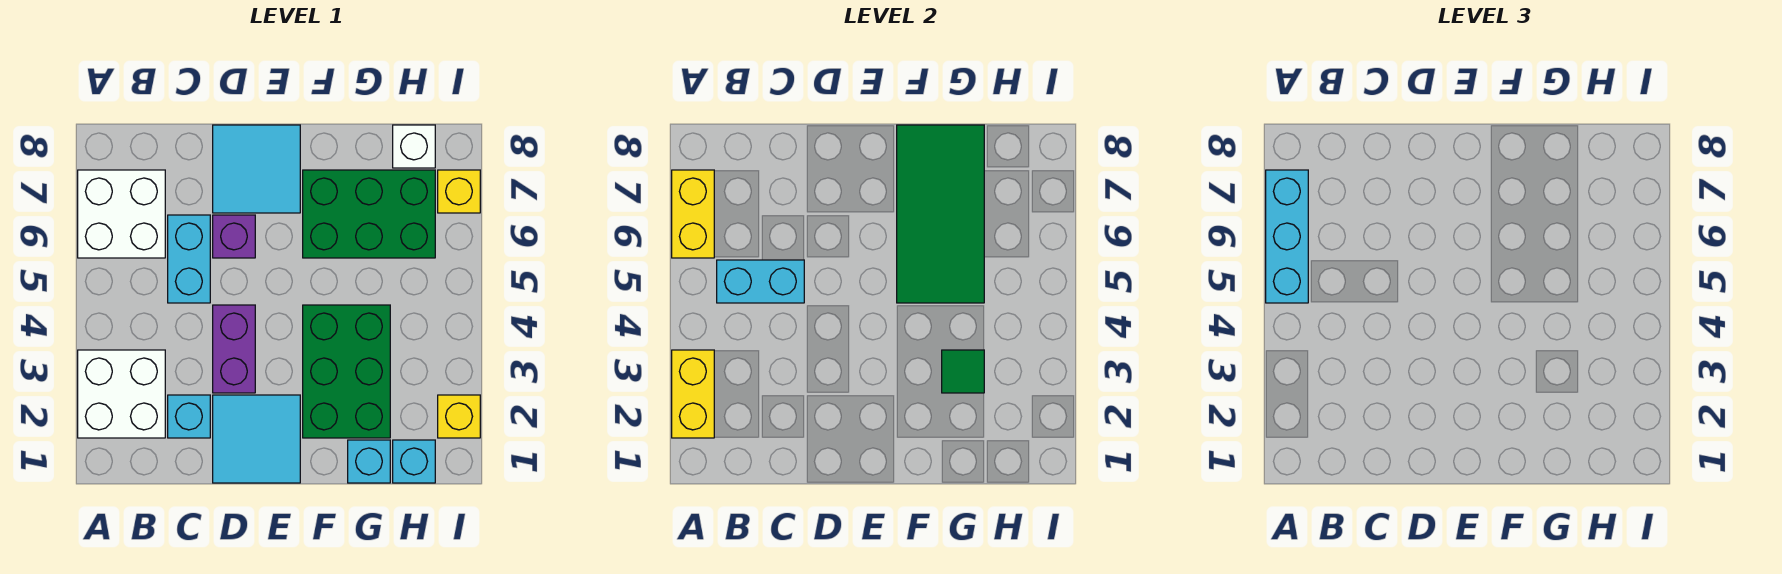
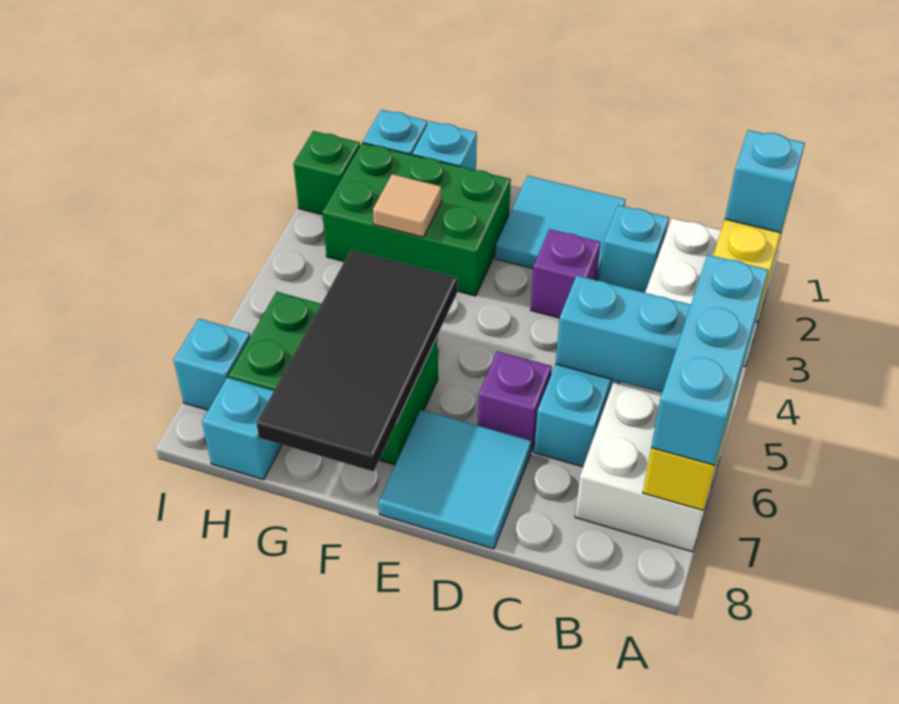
none -> cyan 1x1 brick [725,130,805,233]
purple 1x2 brick [213,305,255,393] -> purple 1x1 brick [531,229,601,318]
green 2x3 brick [303,305,390,438] -> green 2x3 brick turned to [322,143,511,296]
green 2x4 tile [897,125,984,303] -> black 2x4 tile [257,250,457,471]
green 1x1 tile [942,350,984,393] -> tan 1x1 tile [373,174,442,237]
white 1x1 brick [393,125,435,168] -> cyan 1x1 brick [202,378,282,480]
yellow 1x1 brick [438,395,480,438] -> green 1x1 brick [293,131,360,215]
yellow 1x1 brick [438,170,480,213] -> cyan 1x1 brick [174,319,250,410]

